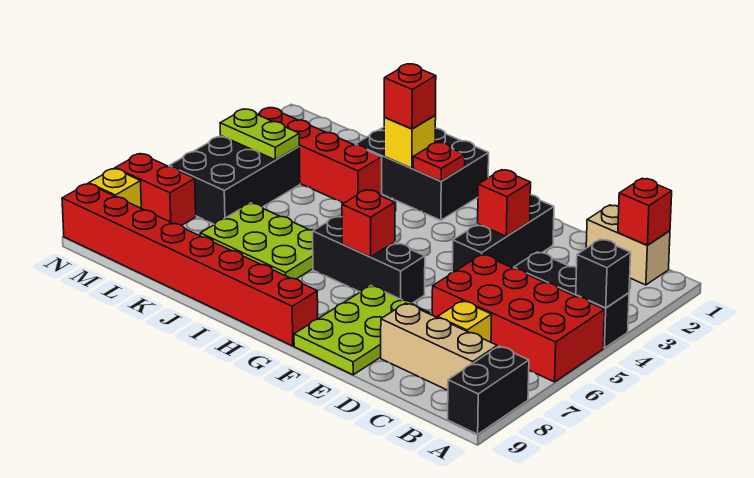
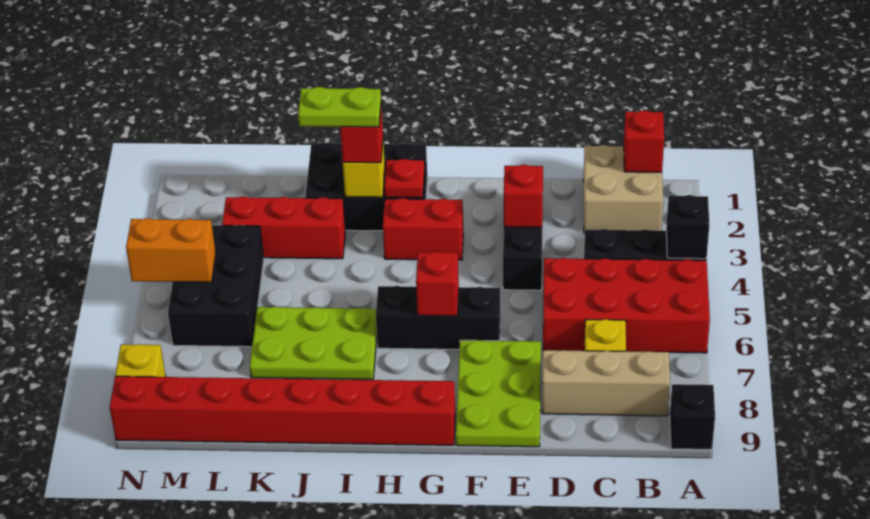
black 1x2 brick [448,346,529,434] -> black 1x1 brick [670,384,715,449]
tan 1x2 brick [586,205,670,285] -> tan 2x2 brick [583,145,663,233]
red 1x4 brick [257,108,382,203] -> red 1x3 brick [222,196,345,259]
lime 1x2 plate [220,109,299,160] -> lime 1x2 plate moved to [298,87,381,127]
none -> orange 1x2 brick [126,218,216,282]
red 1x2 brick [115,154,196,225] -> red 1x2 brick moved to [383,198,463,260]

